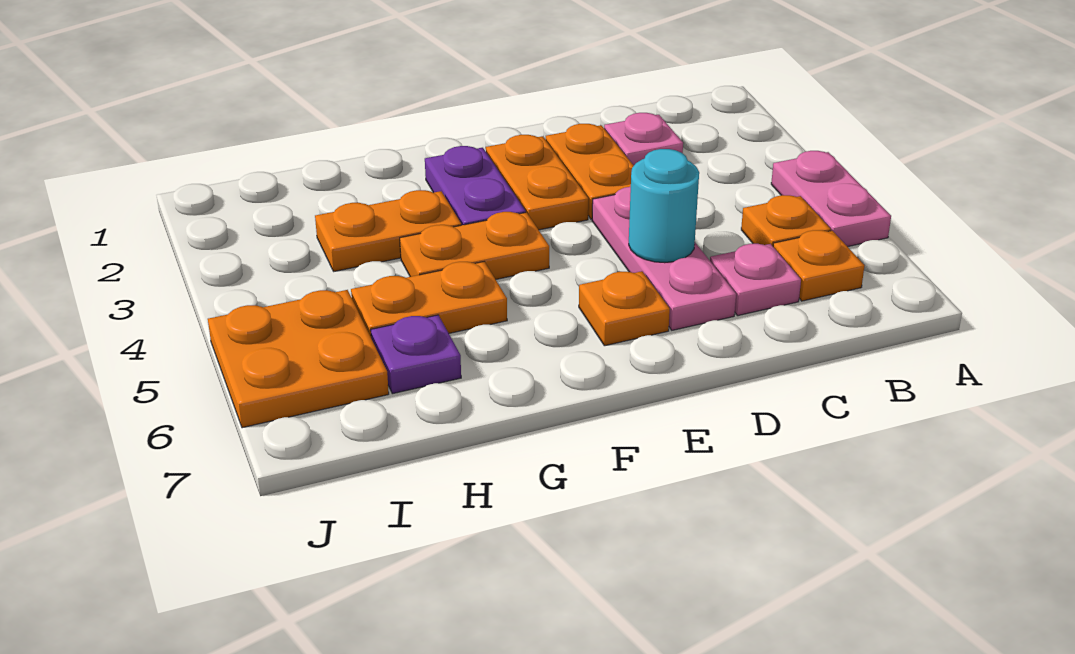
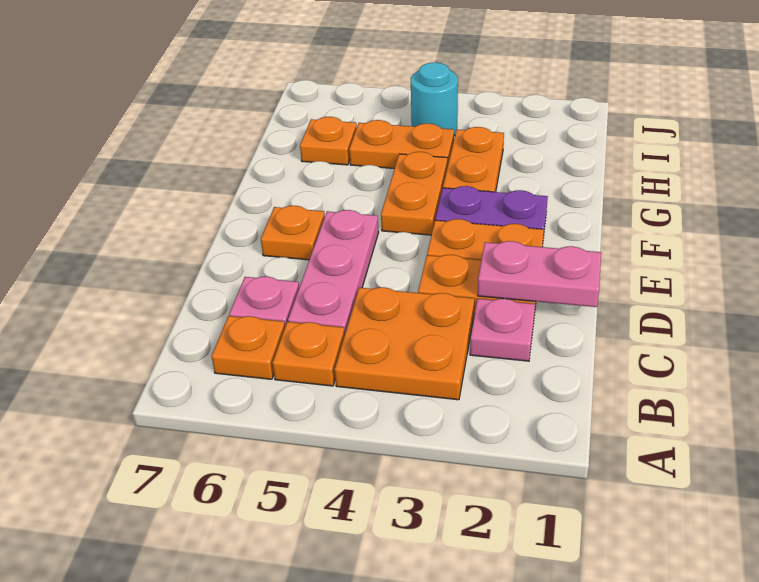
pink 1x2 plate [771,151,891,247] -> pink 1x2 plate moved to [478,241,601,307]
pink 1x3 plate [592,187,736,330] -> pink 1x3 plate turned to [288,210,379,332]
cyan 1x1 round brick [629,149,699,263] -> cyan 1x1 round brick moved to [411,62,458,136]
orange 1x2 plate [351,262,507,337] -> orange 1x2 plate turned to [349,120,454,168]
purple 1x1 plate [371,315,461,394] -> orange 1x1 plate [300,117,357,165]
orange 2x2 plate [208,290,389,428] -> orange 2x2 plate moved to [335,287,474,400]

